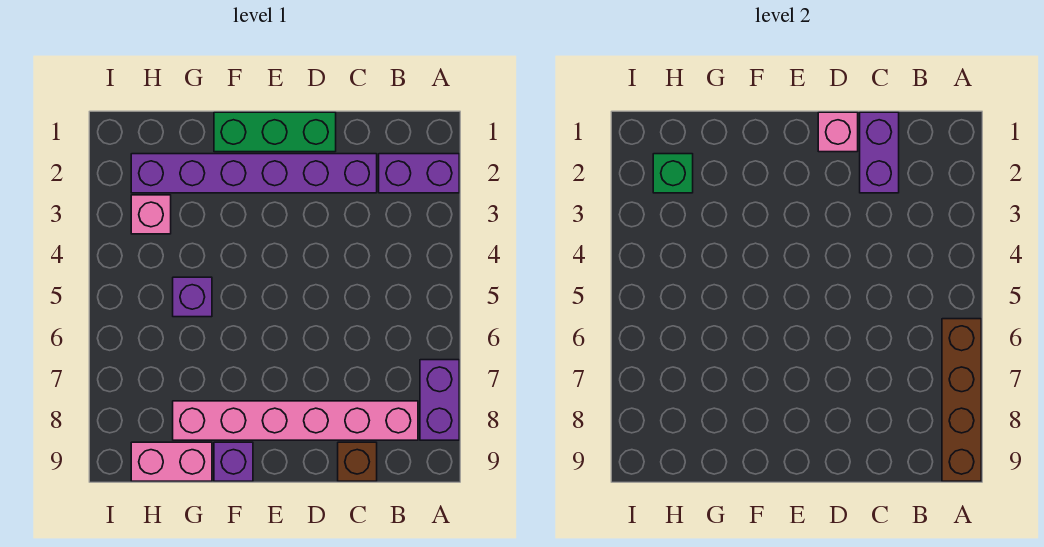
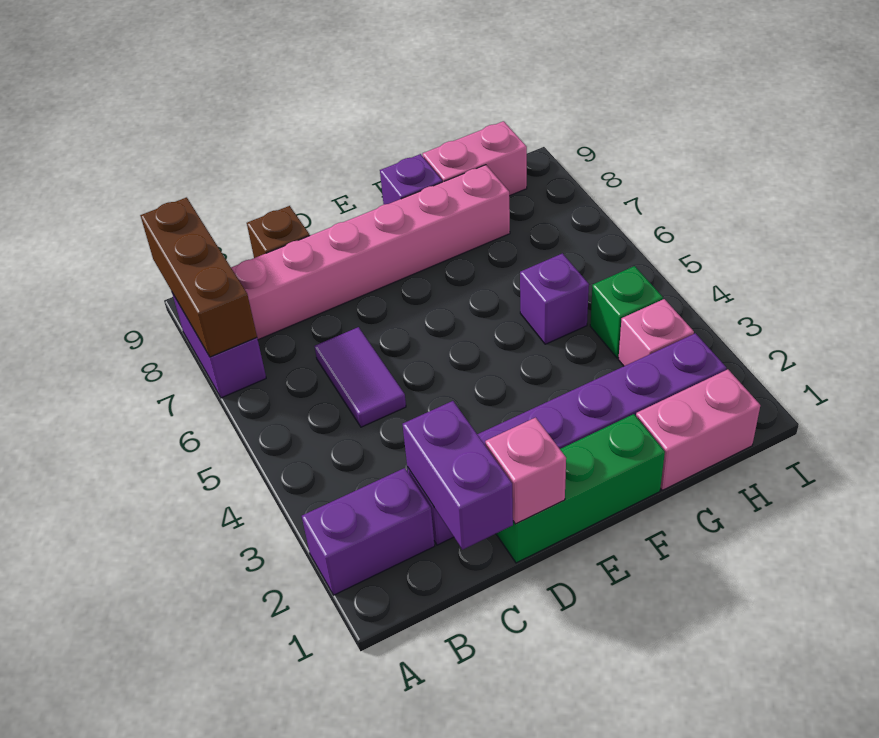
brown 1x4 brick [942,319,981,481] -> brown 1x3 brick [140,197,257,357]
none -> purple 1x2 tile [314,327,406,427]
none -> pink 1x2 brick [636,369,760,490]
green 1x1 brick [653,154,693,193] -> green 1x1 brick moved to [590,266,663,358]

